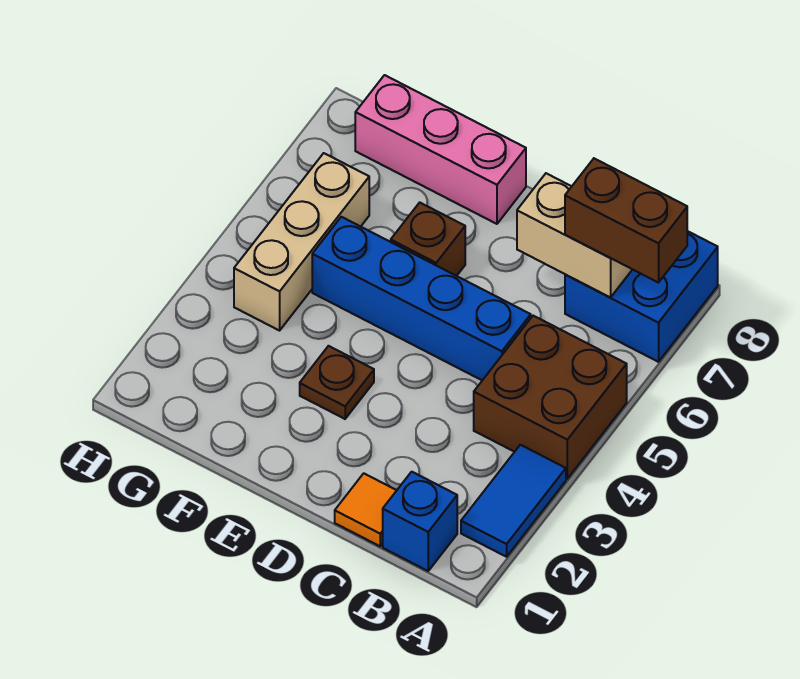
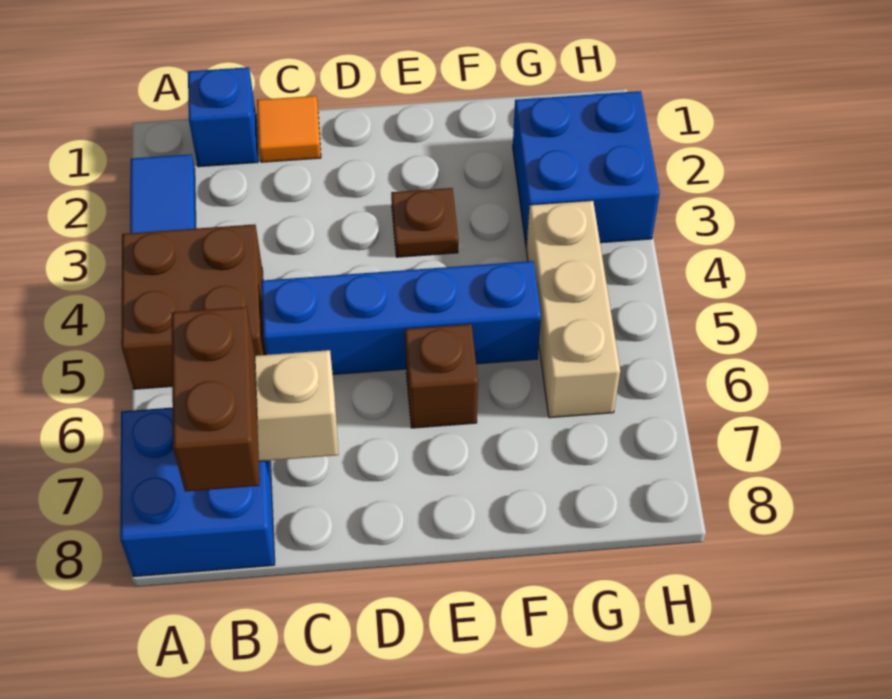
brown 1x2 brick [565,159,687,283] -> brown 1x2 brick turned to [172,307,260,492]
pink 1x3 brick [355,75,526,224] -> none
none -> blue 2x2 brick [513,91,660,248]

